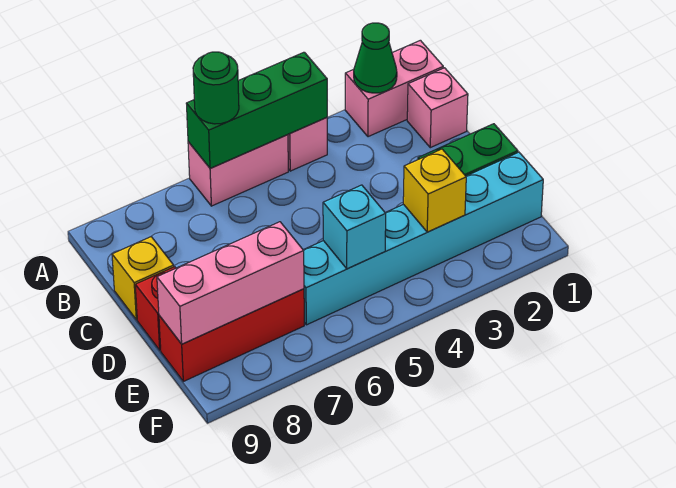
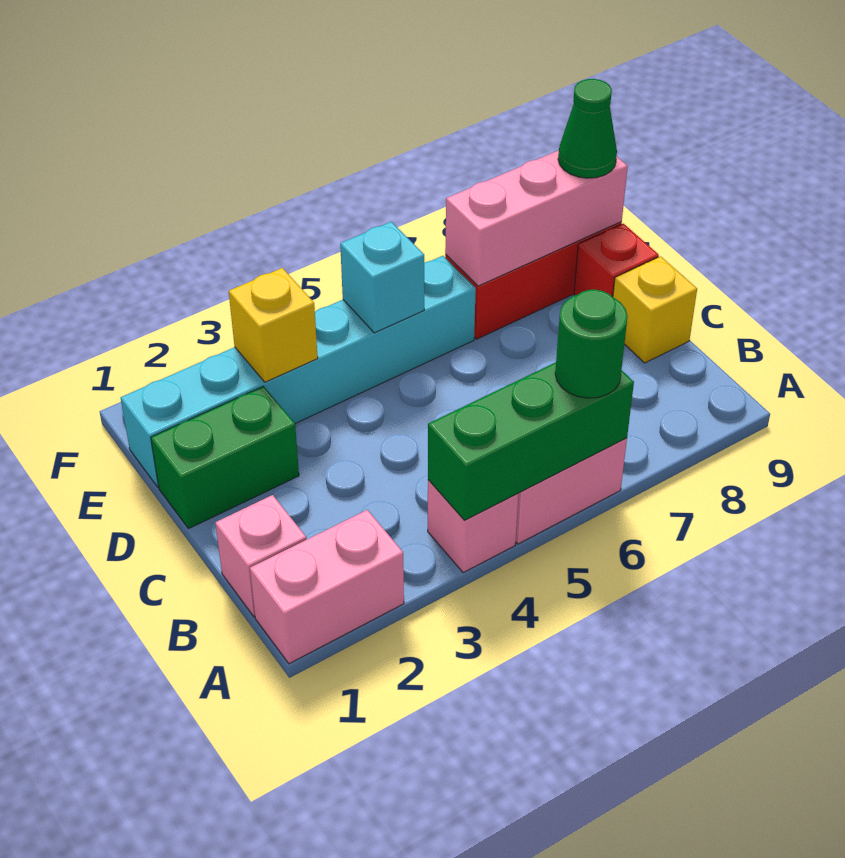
green 1x1 cone [354,23,397,93] -> green 1x1 cone moved to [558,79,617,178]

